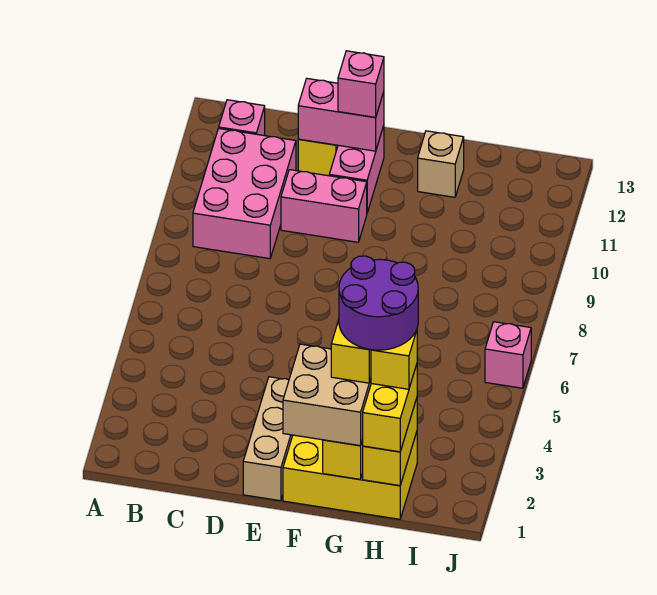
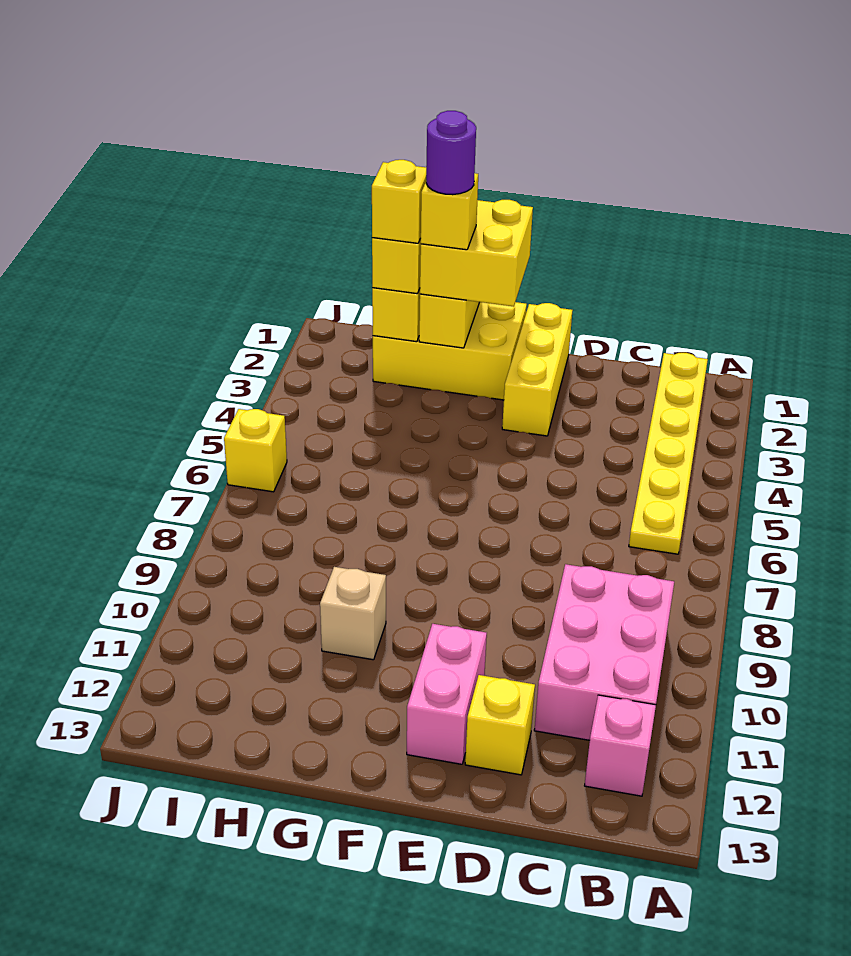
none -> yellow 1x6 plate [629,353,708,554]
pink 1x2 brick [281,170,367,242] -> none
pink 1x2 brick [298,79,384,151] -> none
tan 1x3 brick [243,377,293,501] -> yellow 1x3 brick [502,303,573,436]
pink 1x1 brick [338,51,384,117] -> none
tan 2x2 brick [283,344,371,446] -> yellow 2x2 brick [420,200,533,307]
purple 2x2 round brick [339,256,418,350] -> purple 1x1 round brick [426,111,476,195]
tan 1x1 brick [418,131,464,197] -> tan 1x1 brick moved to [320,567,386,660]
pink 1x1 brick [485,322,531,388] -> yellow 1x1 brick [224,409,287,492]

